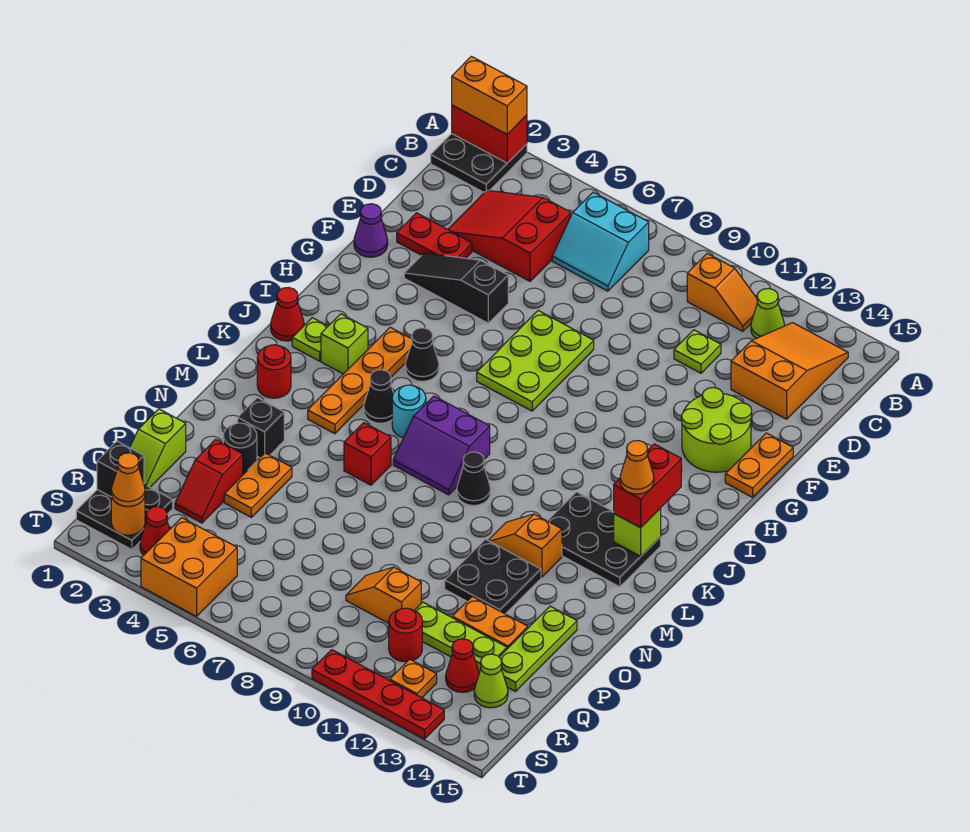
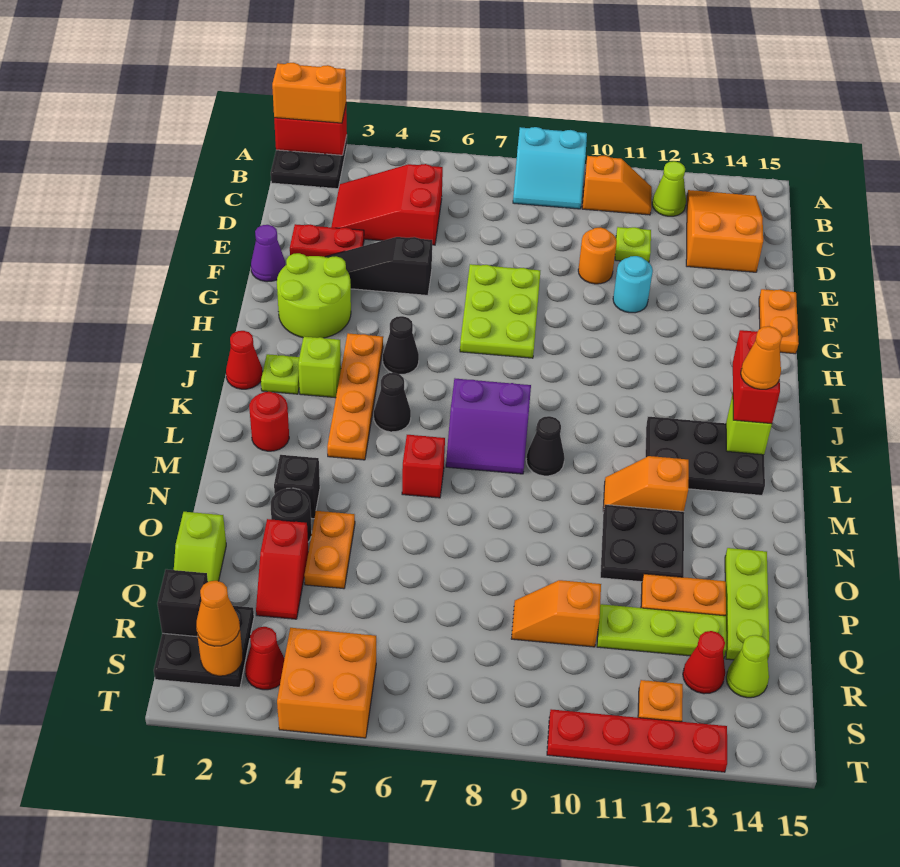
cyan 2x2 slope [552,192,649,291] -> cyan 2x2 slope moved to [513,127,587,209]
none -> orange 1x1 round brick [578,227,617,284]
lime 2x2 round brick [681,388,752,472] -> lime 2x2 round brick moved to [277,253,351,338]
cyan 1x1 round brick [392,385,426,438] -> cyan 1x1 round brick moved to [613,256,653,313]
red 1x1 round brick [389,608,422,662] -> none

